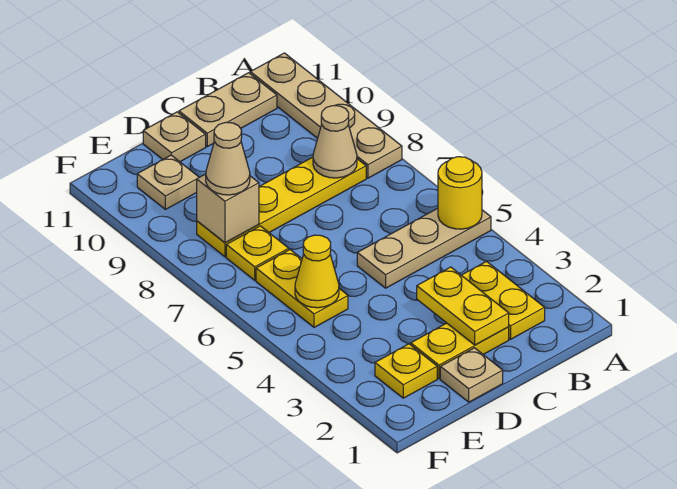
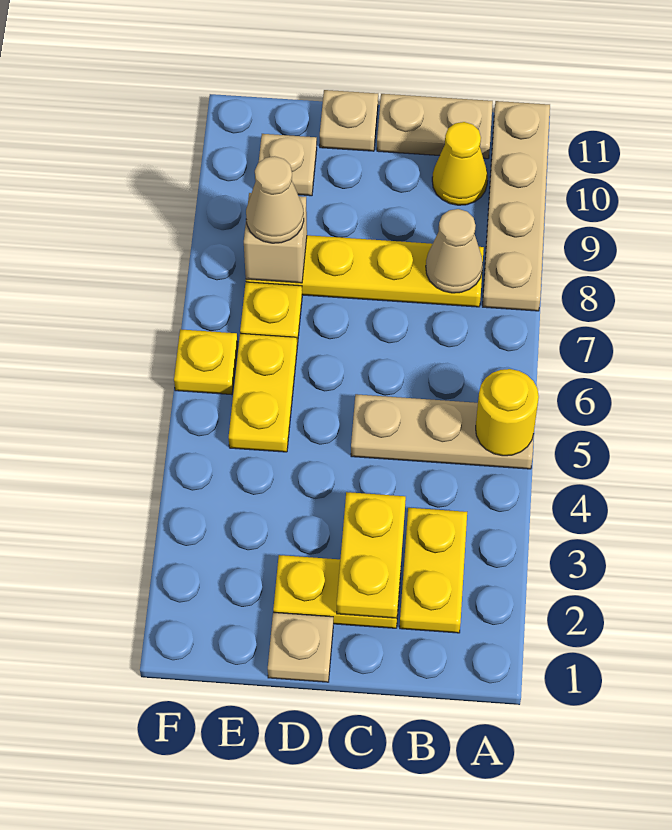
yellow 1x1 plate [375,344,437,398] -> yellow 1x1 plate moved to [174,329,238,395]
yellow 1x1 cone [295,235,339,308] -> yellow 1x1 cone moved to [432,122,488,205]

